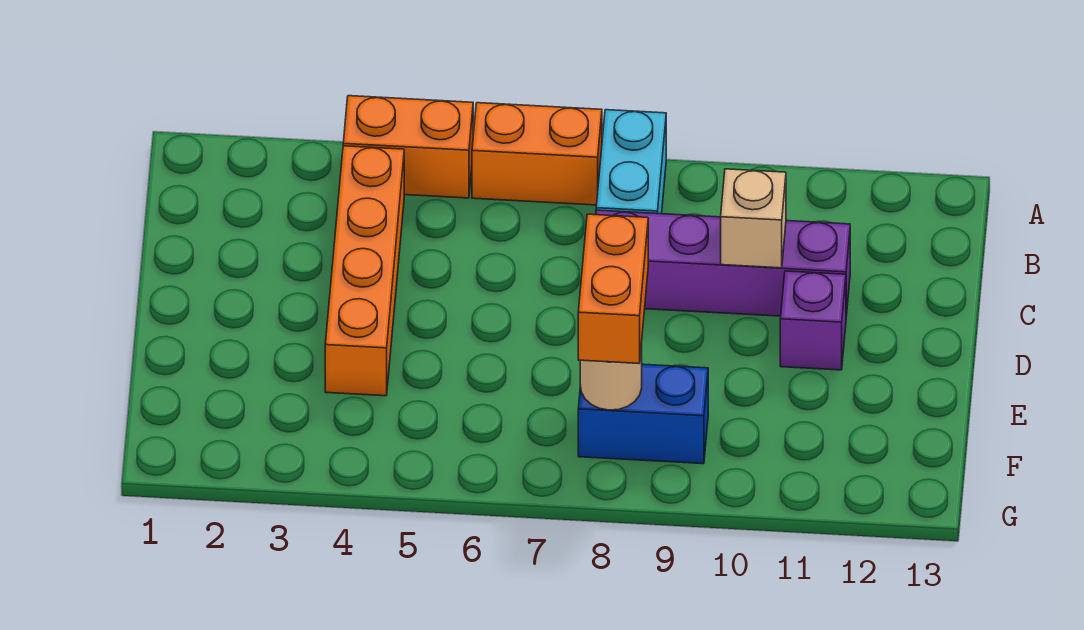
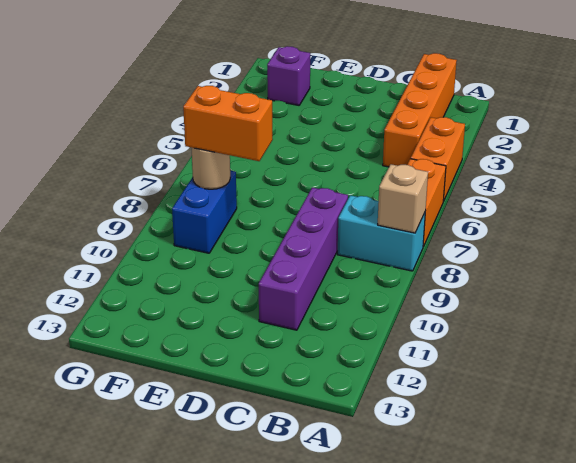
orange 1x4 brick [325,146,404,396] -> orange 1x4 brick turned to [383,53,457,167]
tan 1x1 brick [721,169,786,268] -> tan 1x1 brick moved to [378,164,428,233]
purple 1x1 brick [780,271,846,370] -> purple 1x1 brick moved to [267,46,310,105]

